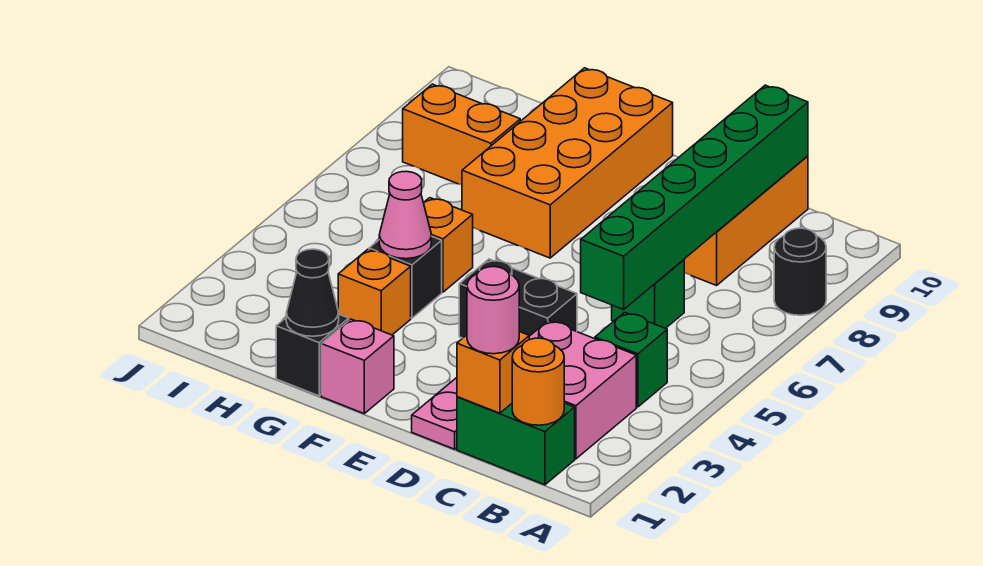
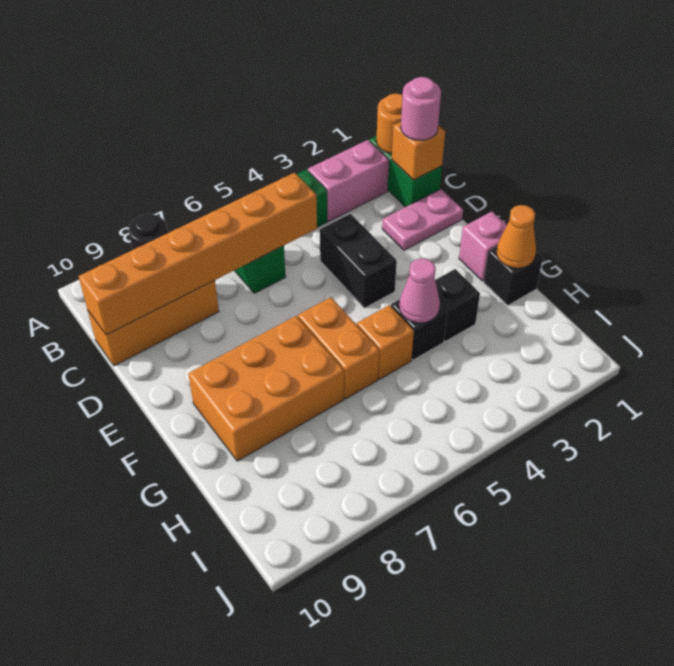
pink 2x2 brick [529,321,636,459] -> pink 1x2 brick [308,140,389,221]
green 1x6 brick [581,85,808,309] -> orange 1x6 brick [79,173,317,335]
orange 2x4 brick [462,68,673,258] -> orange 2x3 brick [188,316,344,461]
black 1x1 cone [286,249,339,336] -> orange 1x1 cone [496,205,536,268]
orange 1x1 brick [338,249,411,335] -> black 1x1 brick [435,269,480,341]
orange 1x2 brick [403,84,520,185] -> orange 1x2 brick moved to [298,297,379,399]

